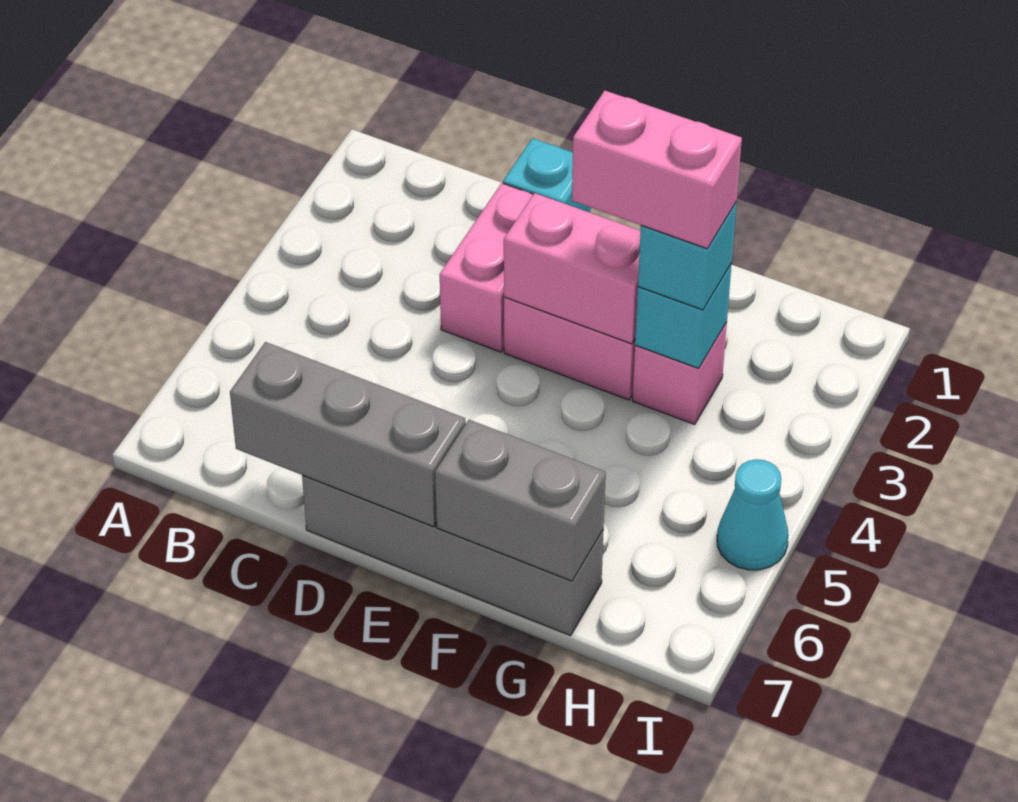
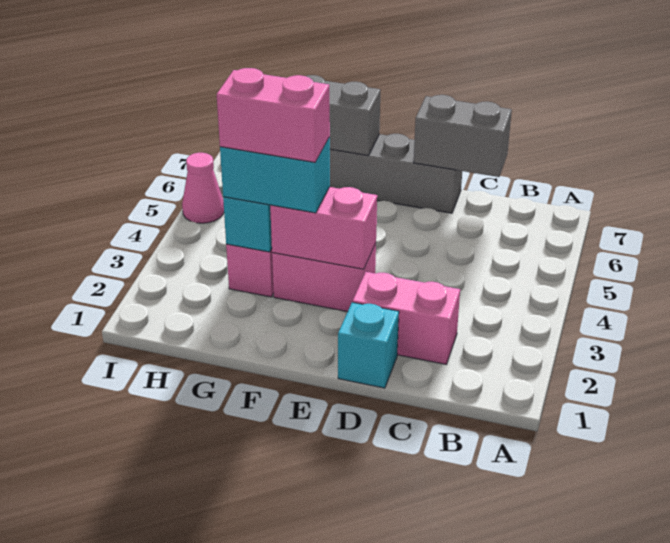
grey 1x3 brick [230,342,466,527] -> grey 1x2 brick [414,95,512,177]
pink 1x2 brick [440,183,533,352] -> pink 1x2 brick turned to [352,272,460,364]
cyan 1x1 brick [638,202,737,310] -> cyan 1x2 brick [220,137,330,213]
cyan 1x1 cone [717,459,788,570] -> pink 1x1 cone [182,153,224,223]

